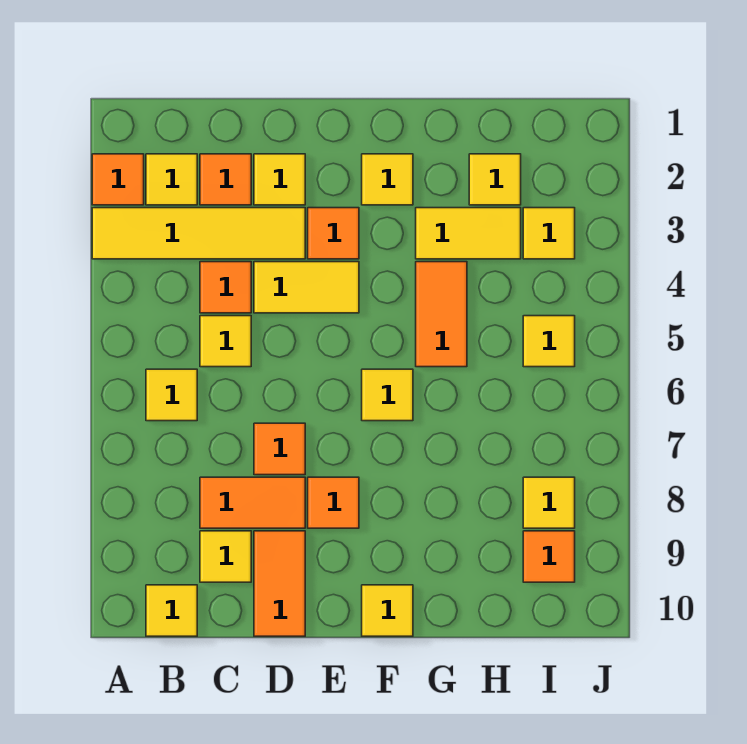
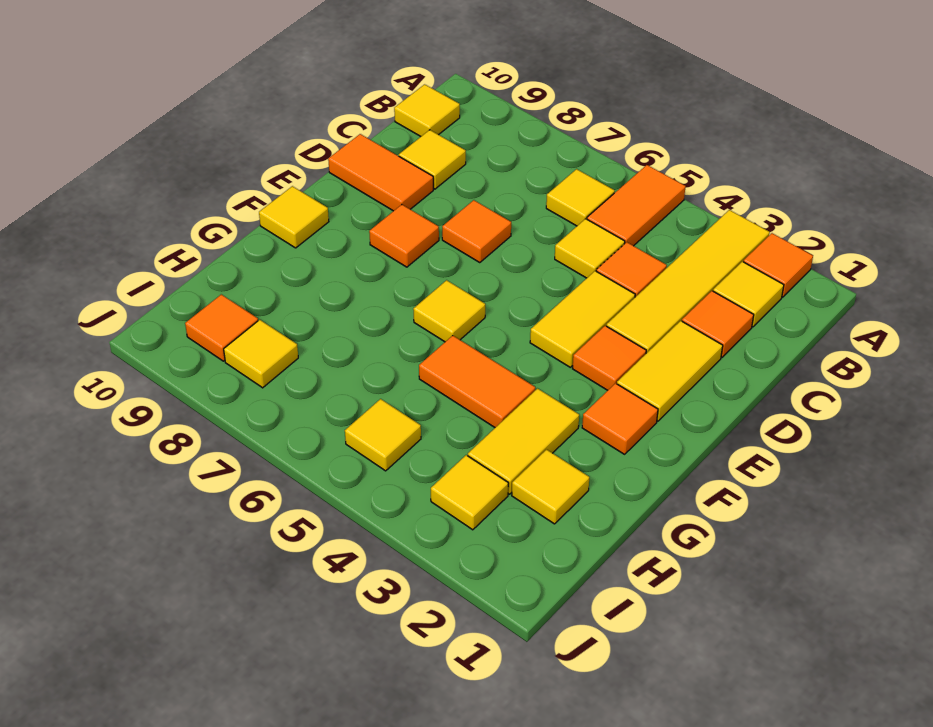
orange 1x2 tile [200,477,305,528] -> orange 1x2 tile moved to [587,165,686,246]
yellow 1x1 tile [254,154,305,205] -> yellow 1x2 tile [617,321,723,421]
yellow 1x1 tile [362,154,413,205] -> orange 1x1 tile [582,383,658,454]

